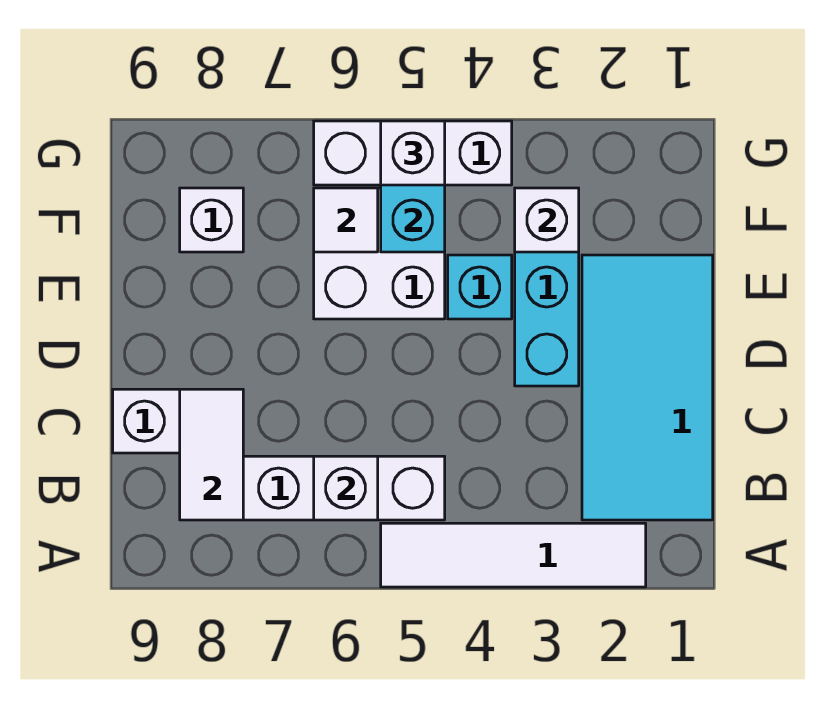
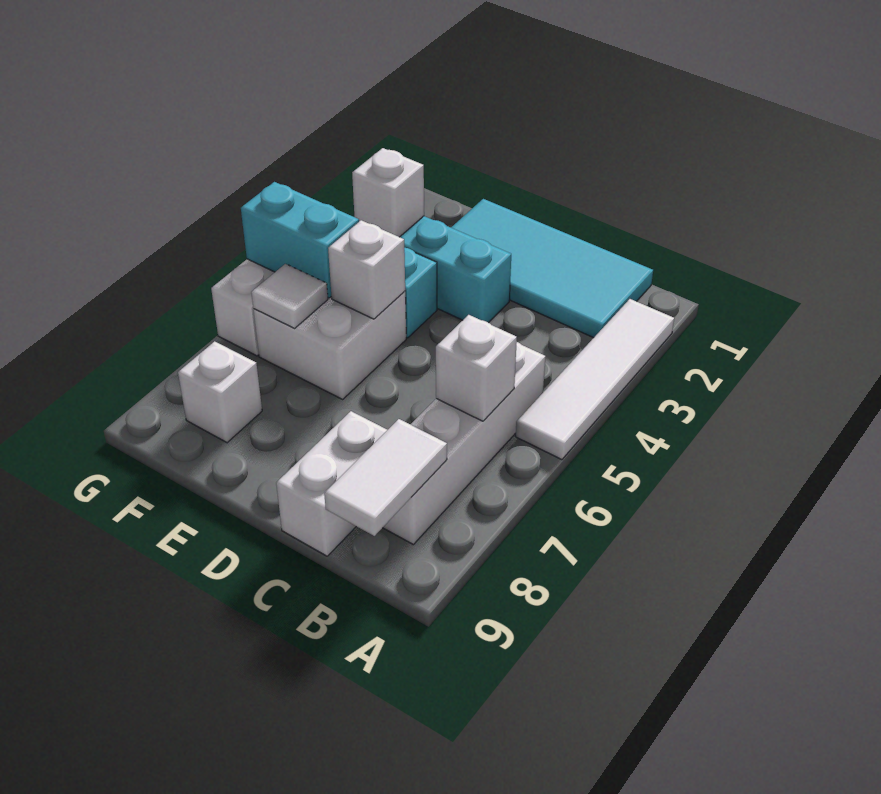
white 1x2 tile [180,389,243,520] -> white 1x2 tile turned to [324,419,447,536]
white 1x1 brick [381,121,445,185] -> white 1x1 brick moved to [328,220,405,319]

